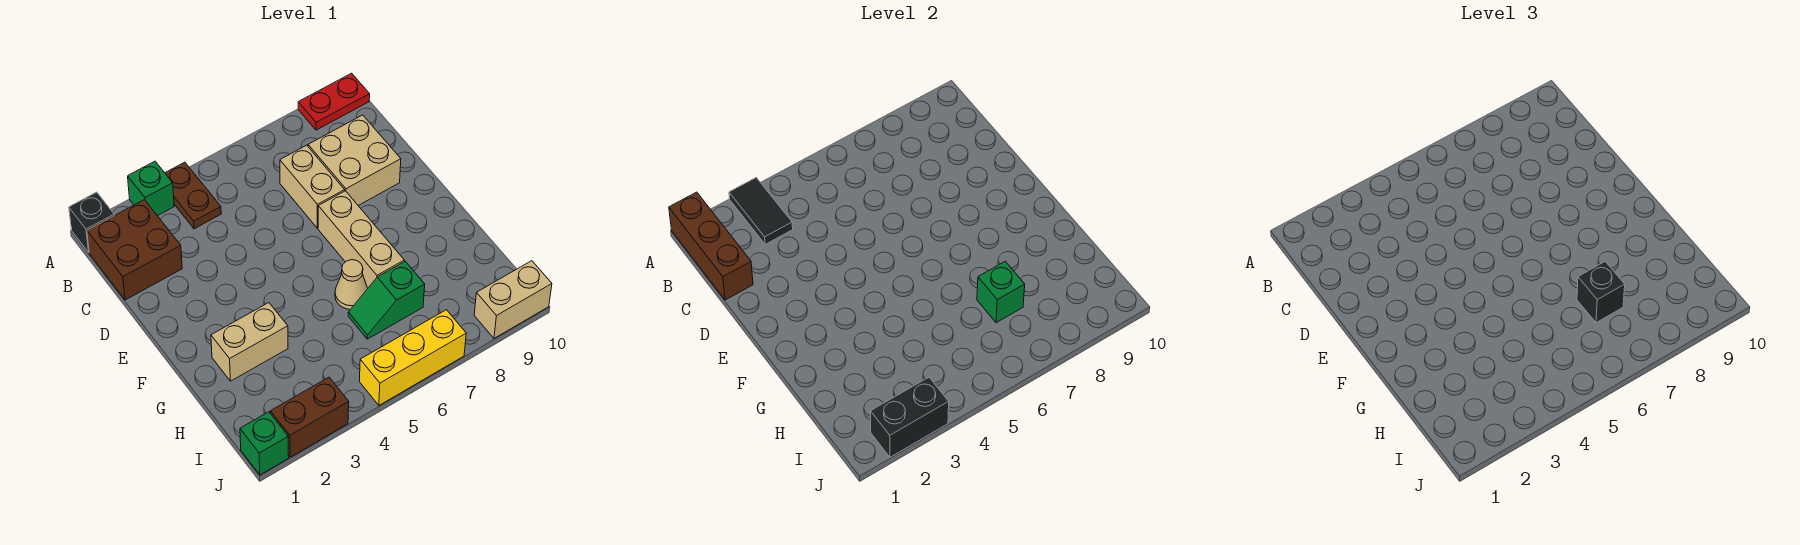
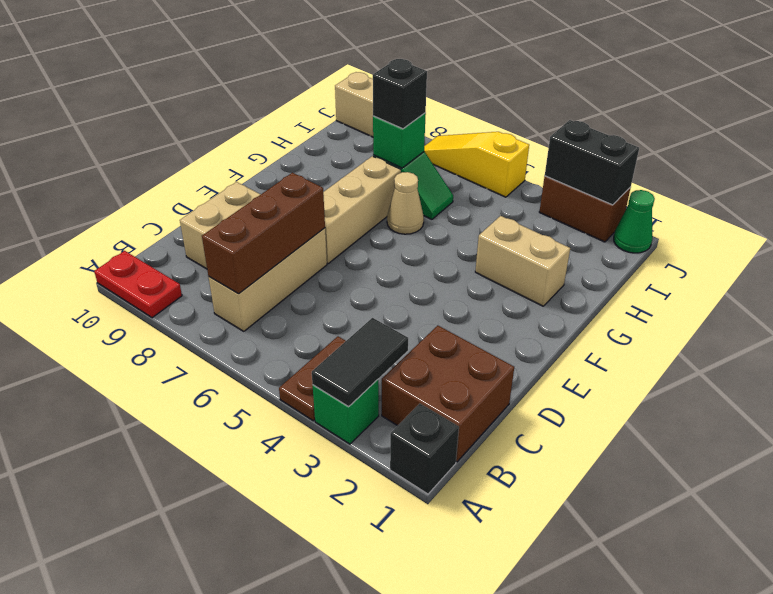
brown 1x3 brick [669,192,753,300] -> brown 1x3 brick moved to [202,173,325,294]
tan 1x2 brick [280,145,345,228] -> tan 1x3 brick [209,228,327,331]
green 1x1 brick [240,412,289,475] -> green 1x1 cone [614,190,655,253]
yellow 1x3 brick [359,310,466,405] -> yellow 1x3 slope [424,132,529,197]

